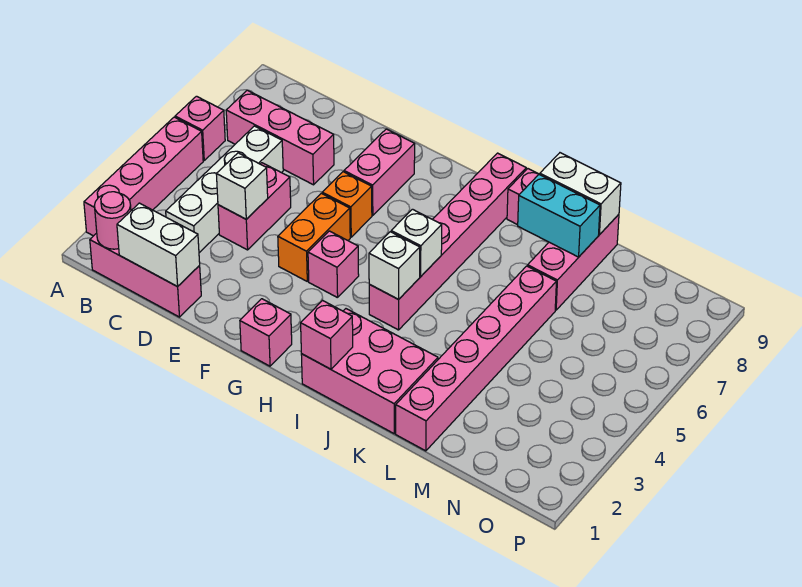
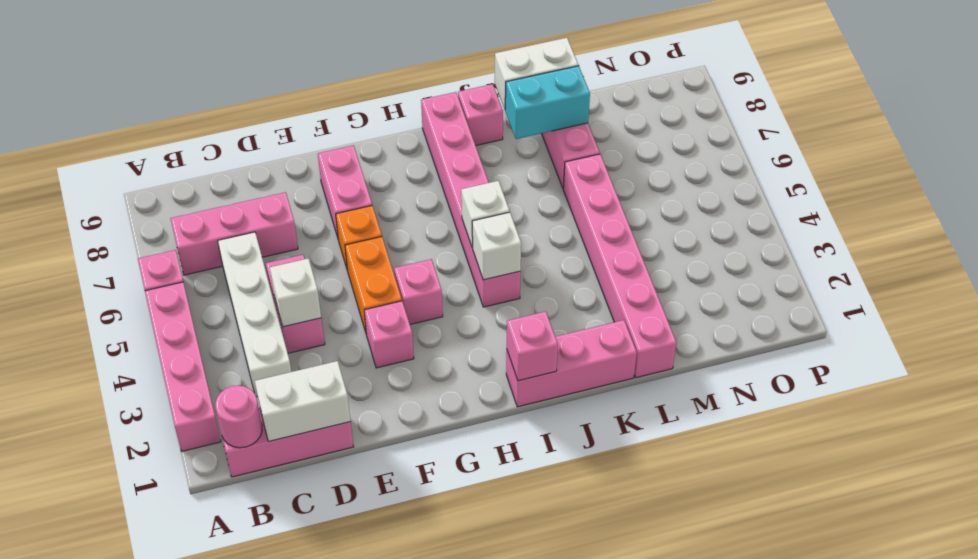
pink 1x1 brick [240,299,292,366] -> pink 1x1 brick moved to [364,301,414,368]
pink 2x3 brick [301,309,438,434] -> pink 1x3 brick [506,320,637,407]

